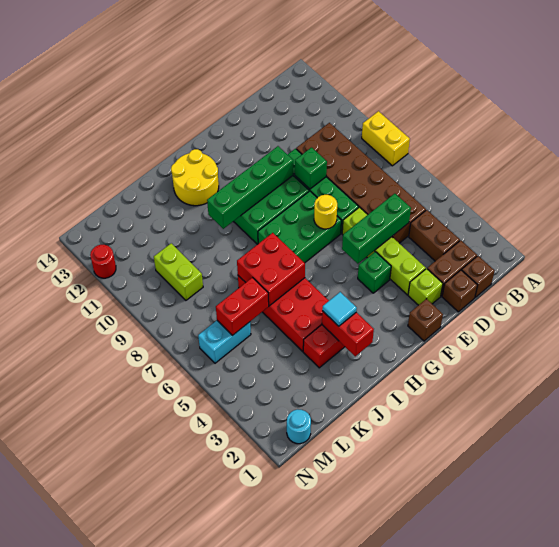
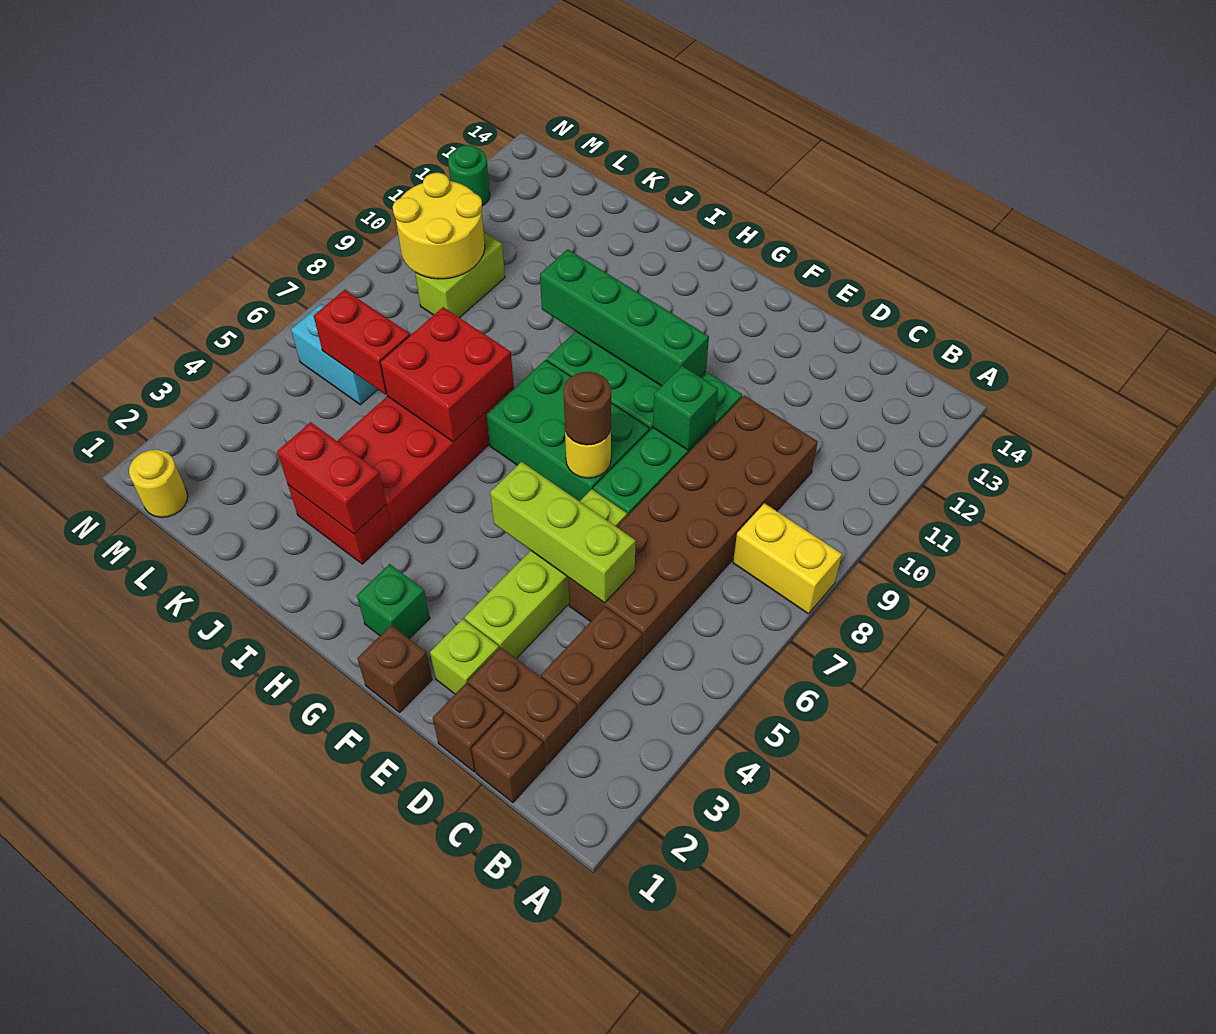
yellow 1x2 brick [362,111,410,166] -> yellow 1x2 brick turned to [733,503,842,614]
green 1x3 brick [342,194,411,264] -> lime 1x3 brick [490,462,636,603]
green 1x1 brick [358,252,391,293] -> green 1x1 brick moved to [357,564,430,639]
none -> brown 1x1 round brick [563,372,611,445]
yellow 2x2 round brick [171,149,219,206] -> yellow 2x2 round brick moved to [393,173,485,279]
red 1x2 brick [322,311,374,356] -> red 1x2 brick turned to [277,422,386,534]
cyan 1x1 tile [322,292,357,326] -> none
cyan 1x1 round brick [287,409,311,444] -> yellow 1x1 round brick [129,450,188,517]
red 1x1 round brick [90,245,116,278] -> green 1x1 round brick [448,145,490,206]

